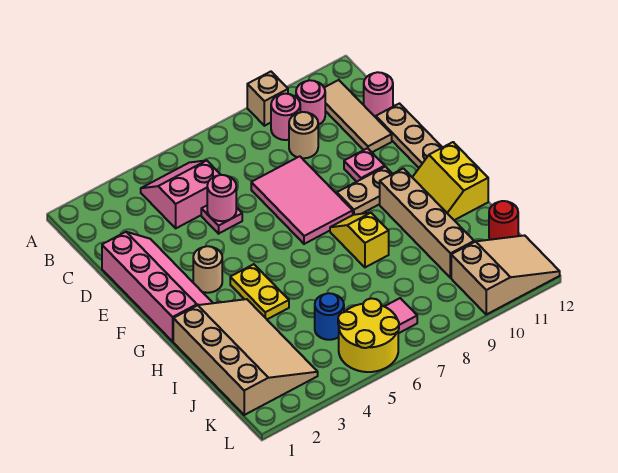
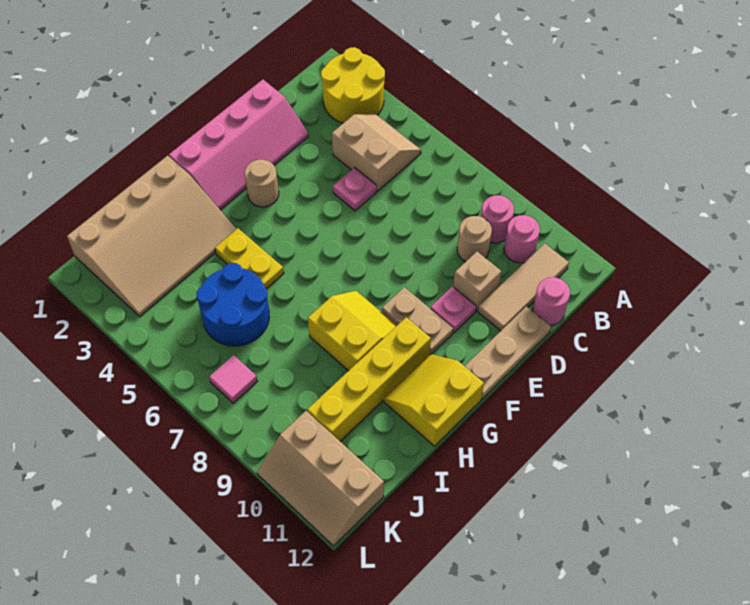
tan 1x1 brick [247,72,288,126] -> tan 1x1 brick moved to [453,252,501,311]
pink 2x2 slope [141,160,221,228] -> tan 2x2 slope [332,114,421,191]
pink 1x1 round brick [207,175,236,221] -> none
pink 2x3 tile [251,156,353,244] -> none
yellow 1x2 plate [230,264,289,319] -> yellow 1x2 plate turned to [215,228,284,289]
yellow 1x2 slope [330,213,389,267] -> yellow 2x2 slope [308,291,397,371]
tan 1x4 brick [380,168,474,278] -> yellow 1x4 brick [307,317,431,441]
blue 1x1 round brick [315,293,344,340] -> blue 2x2 round brick [197,263,269,346]
red 1x1 round brick [489,201,518,240] -> none
yellow 2x2 round brick [338,298,399,372] -> yellow 2x2 round brick moved to [321,47,385,123]
tan 2x3 slope [451,235,560,314] -> tan 2x3 slope turned to [257,411,384,546]

